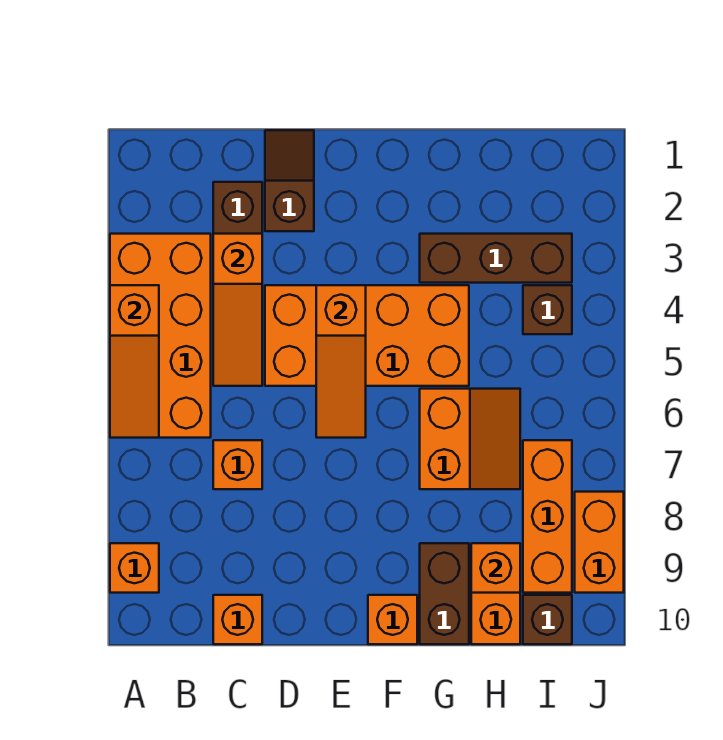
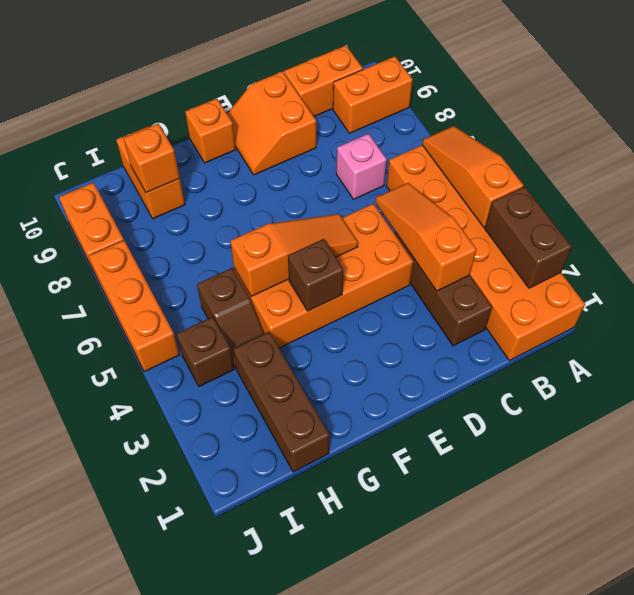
orange 2x4 brick [110,234,211,438] -> orange 2x6 brick [387,145,585,360]
orange 1x1 brick [110,543,159,593] -> orange 1x2 brick [333,56,413,133]
orange 1x1 brick [213,440,262,489] -> pink 1x1 brick [336,134,387,199]
orange 1x1 brick [213,595,262,644] -> orange 1x2 brick [284,45,363,116]
brown 1x2 slope [265,130,314,231] -> brown 1x2 slope moved to [197,268,264,368]
orange 1x3 slope [316,285,366,438] -> orange 1x3 slope turned to [230,214,358,296]
brown 1x3 brick [420,234,572,283] -> brown 1x3 brick turned to [233,332,330,472]
orange 2x2 slope [420,389,520,489] -> orange 2x2 slope moved to [227,71,316,175]
brown 1x2 brick [420,543,469,644] -> brown 1x2 brick moved to [485,187,572,288]
orange 1x3 brick [523,440,572,593] -> orange 1x3 brick moved to [89,240,180,372]
brown 1x1 brick [523,595,572,644] -> brown 1x1 brick moved to [288,239,343,311]

